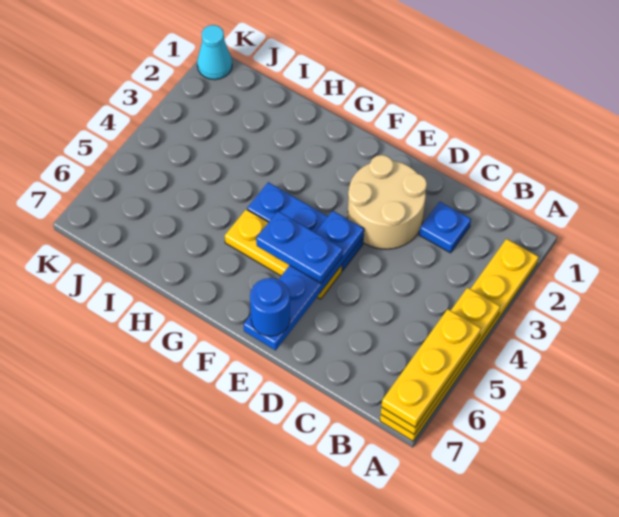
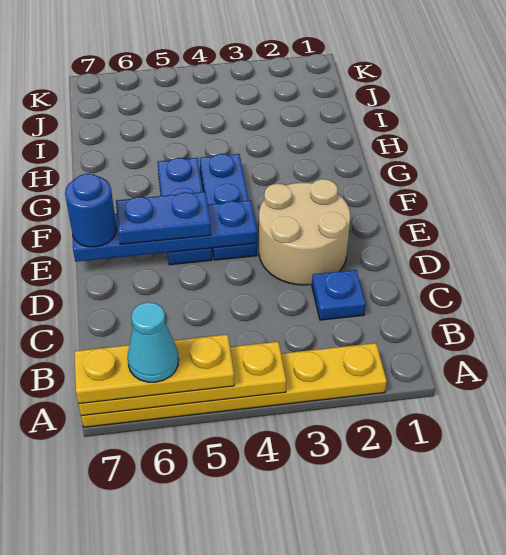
yellow 1x3 plate [225,209,342,299] -> blue 1x3 plate [157,158,212,265]
blue 1x2 plate [256,211,343,283] -> blue 1x2 plate turned to [116,192,211,244]
cyan 1x1 cone [197,25,232,80] -> cyan 1x1 cone moved to [127,302,179,382]

